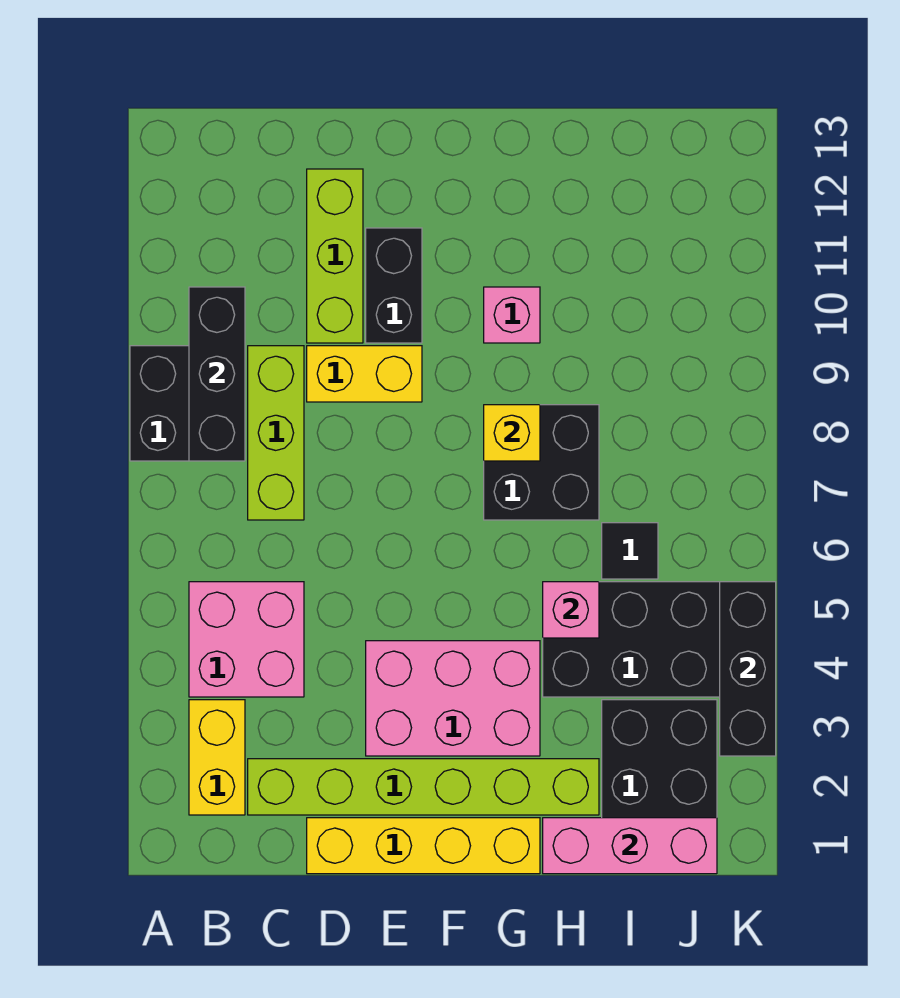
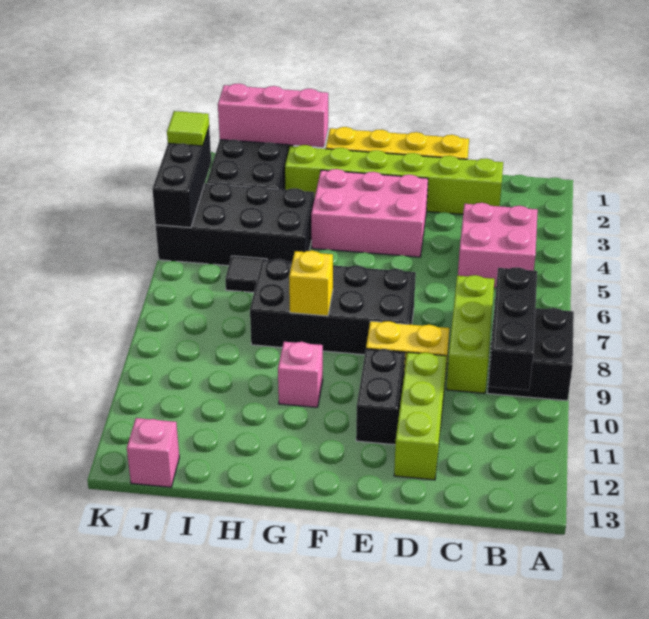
yellow 1x2 brick [189,700,245,815] -> none
black 2x2 brick [484,405,599,520] -> black 2x4 brick [250,259,416,355]
pink 1x1 brick [543,582,599,638] -> pink 1x1 brick moved to [127,418,179,487]
none -> lime 1x1 tile [167,111,209,146]

